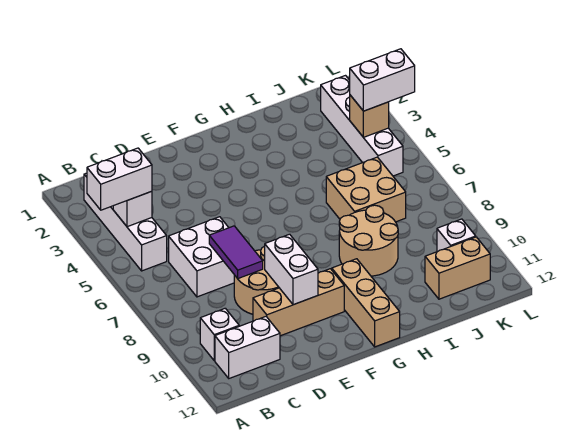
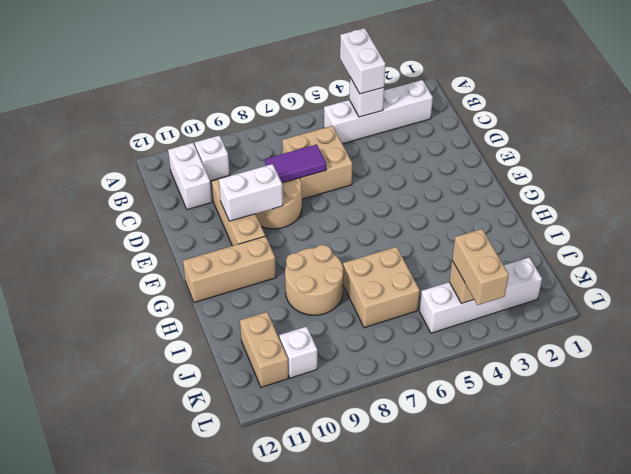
white 2x2 brick [169,217,234,297] -> tan 2x2 brick [282,126,353,199]
white 1x2 brick [350,49,415,111] -> tan 1x2 brick [452,229,509,305]

